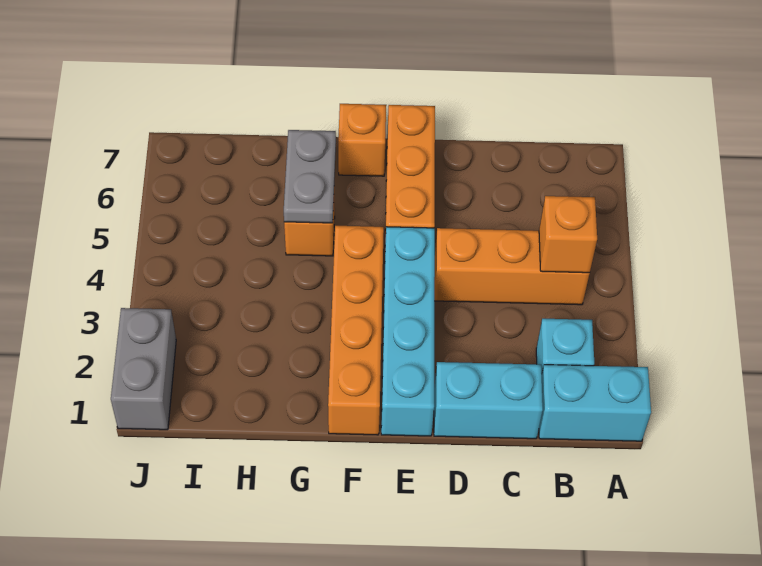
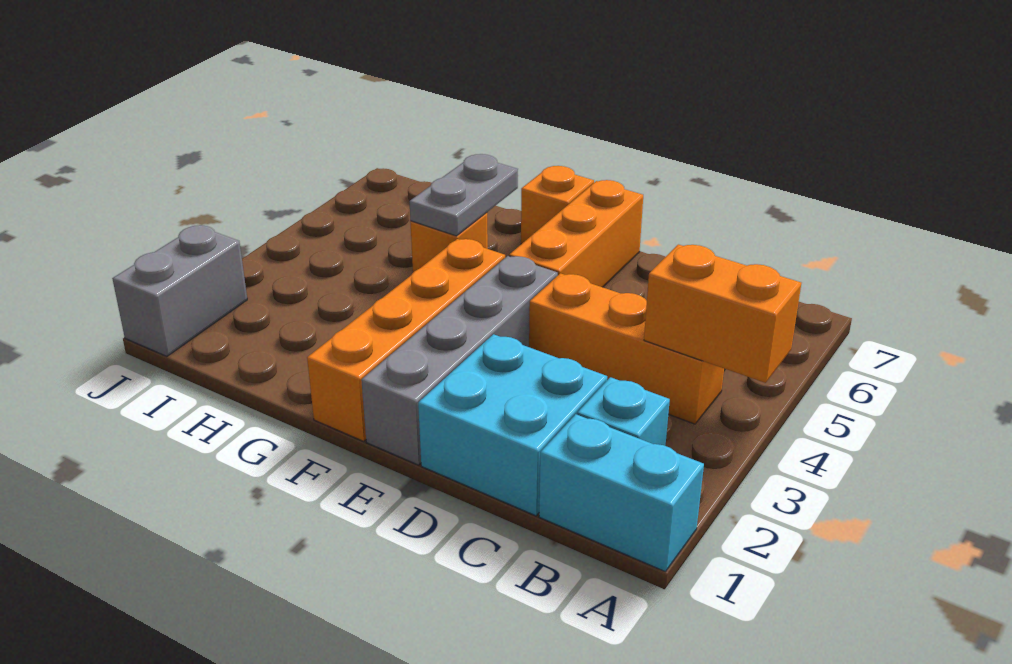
orange 1x1 brick [539,196,597,273] -> orange 1x2 brick [644,244,801,383]
cyan 1x2 brick [434,362,543,439] -> cyan 2x2 brick [418,334,607,516]
cyan 1x4 brick [381,227,435,436] -> grey 1x4 brick [361,256,558,465]

